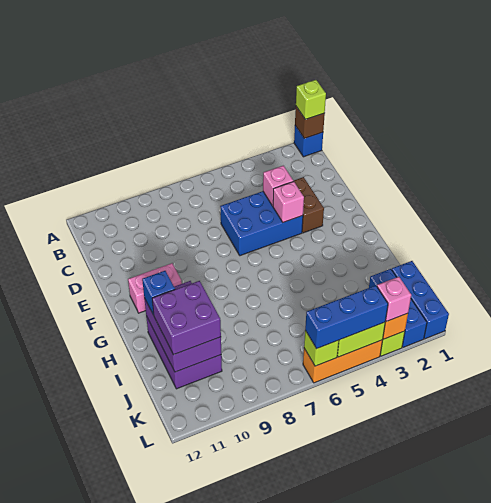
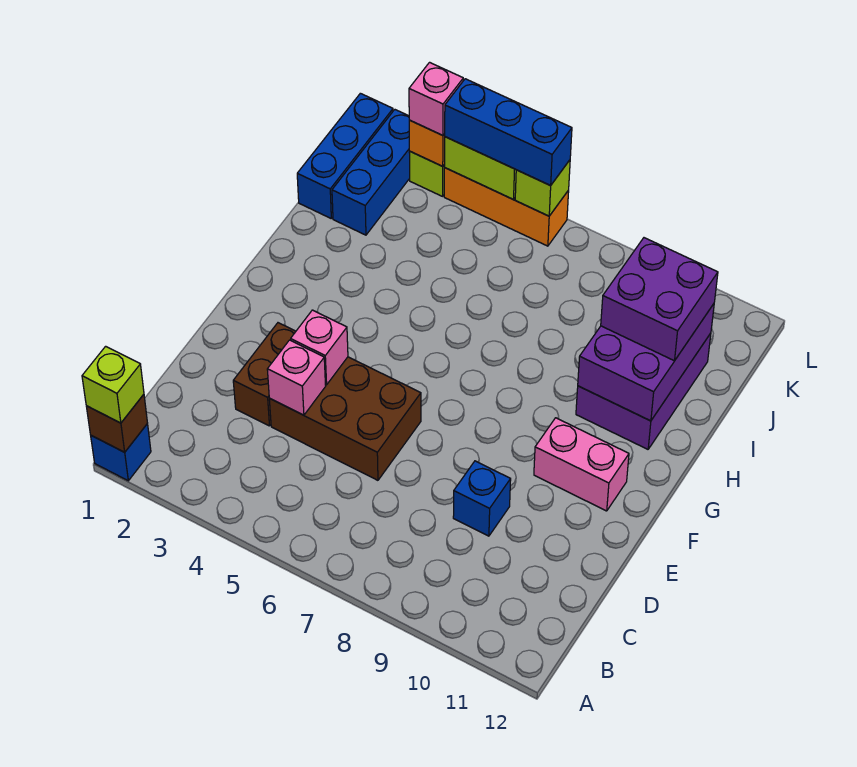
blue 2x3 brick [220,191,303,256] -> brown 2x3 brick [269,357,421,480]
blue 1x1 brick [142,271,175,315] -> blue 1x1 brick moved to [453,461,511,536]

